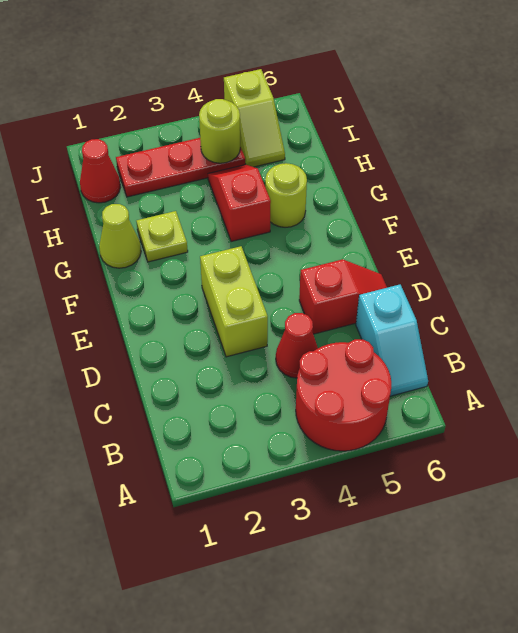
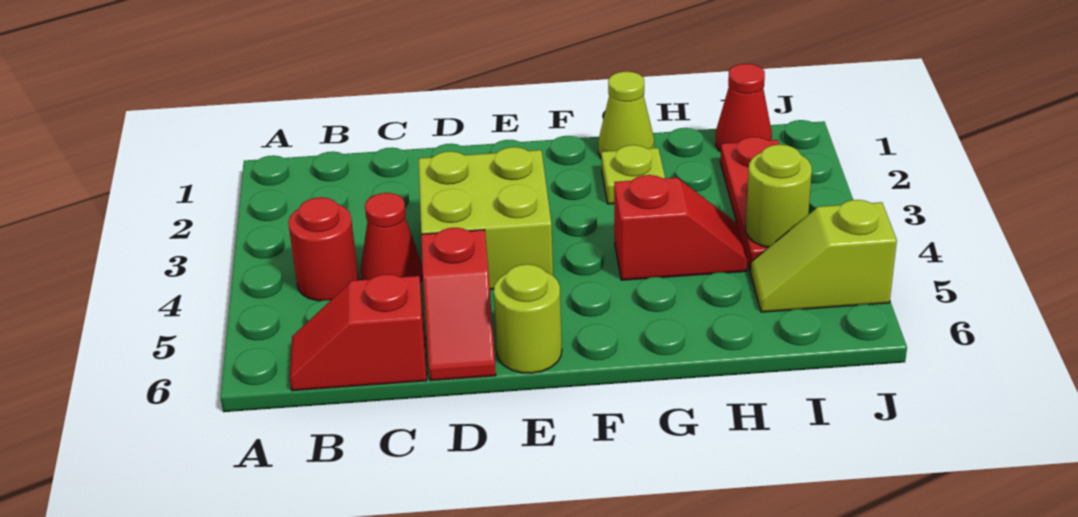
red 2x2 round brick [296,339,391,451] -> red 1x1 round brick [288,197,359,301]
cyan 1x2 slope [356,285,428,396] -> red 1x2 slope [290,274,427,391]
lime 1x2 brick [200,246,268,357] -> lime 2x2 brick [419,147,553,290]
lime 1x1 round brick [265,163,307,227] -> lime 1x1 round brick moved to [494,264,562,373]

